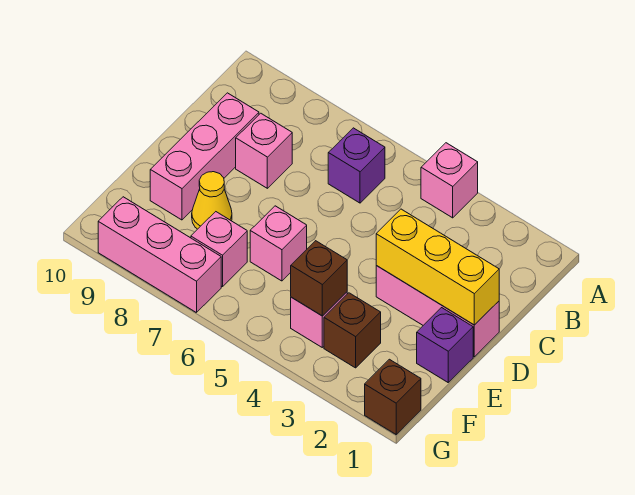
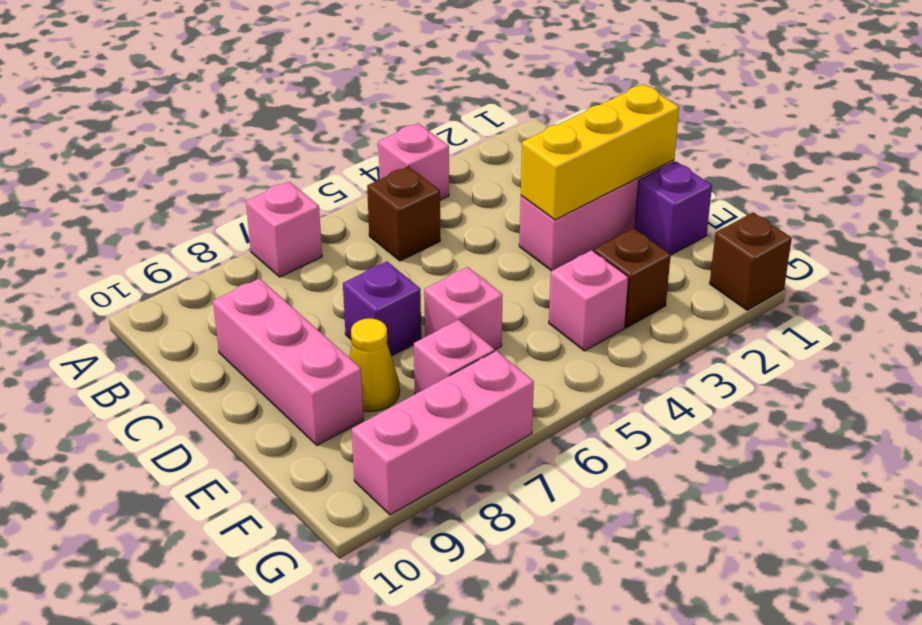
purple 1x1 brick [328,128,385,203] -> purple 1x1 brick moved to [343,262,421,356]
pink 1x1 brick [236,113,292,188] -> pink 1x1 brick moved to [246,182,322,277]
brown 1x1 brick [291,241,347,316] -> brown 1x1 brick moved to [367,166,440,261]

